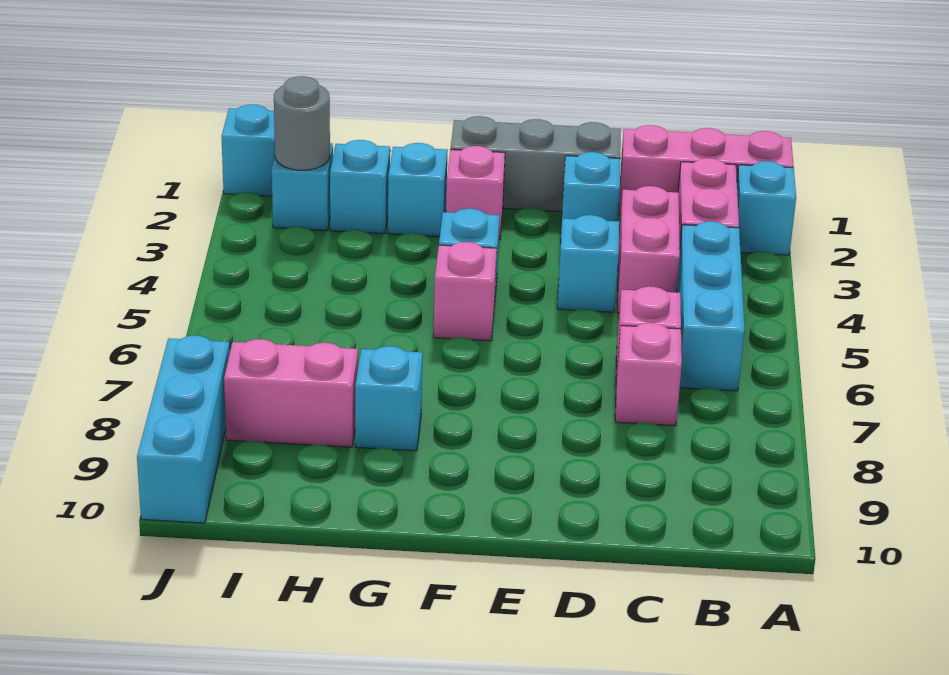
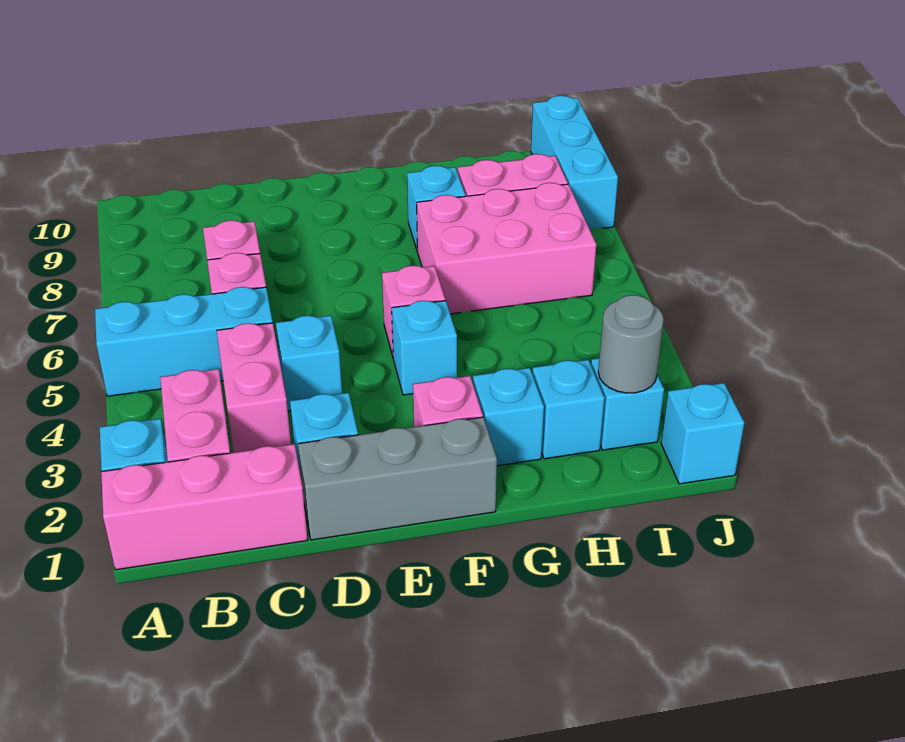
cyan 1x3 brick [677,221,745,391] -> cyan 1x3 brick turned to [95,287,273,396]
none -> pink 2x3 brick [417,183,596,314]

